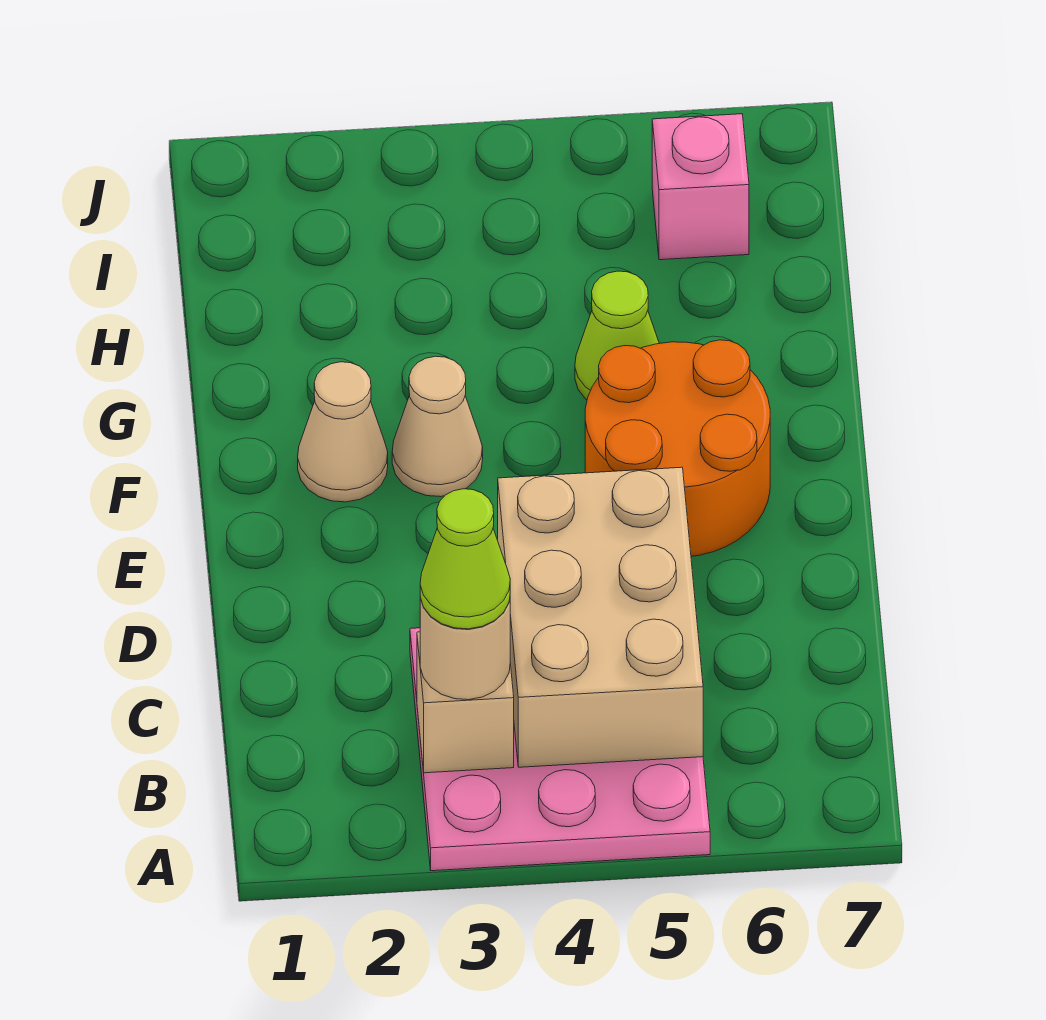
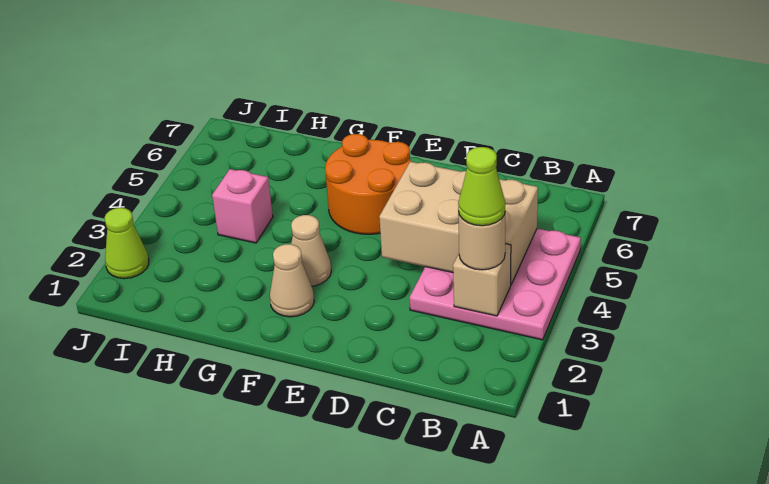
lime 1x1 cone [575,271,659,400] -> lime 1x1 cone moved to [105,208,149,279]
pink 1x1 brick [652,114,749,260] -> pink 1x1 brick moved to [212,169,273,243]

